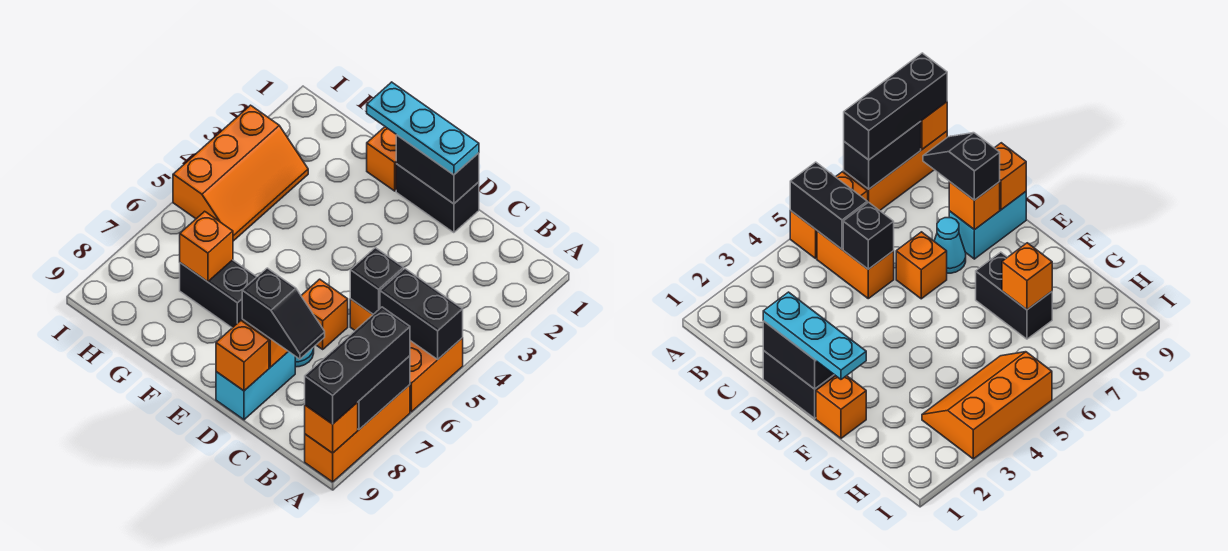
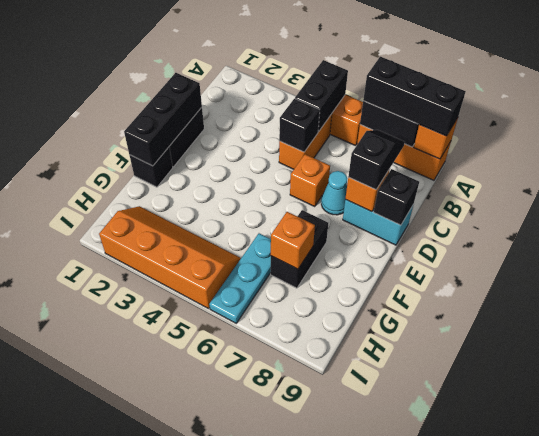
black 1x2 brick [396,135,479,204] -> black 1x3 brick [124,73,202,166]
cyan 1x3 plate [367,82,479,175] -> cyan 1x3 plate moved to [209,233,271,323]
orange 1x1 brick [216,321,269,391] -> black 1x1 brick [374,169,419,225]
orange 1x1 brick [367,127,396,191] -> black 1x1 brick [130,147,173,187]
orange 2x3 slope [173,105,308,241] -> orange 2x4 slope [99,206,241,309]

